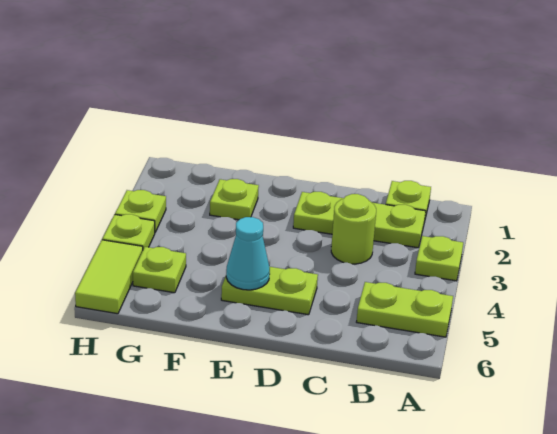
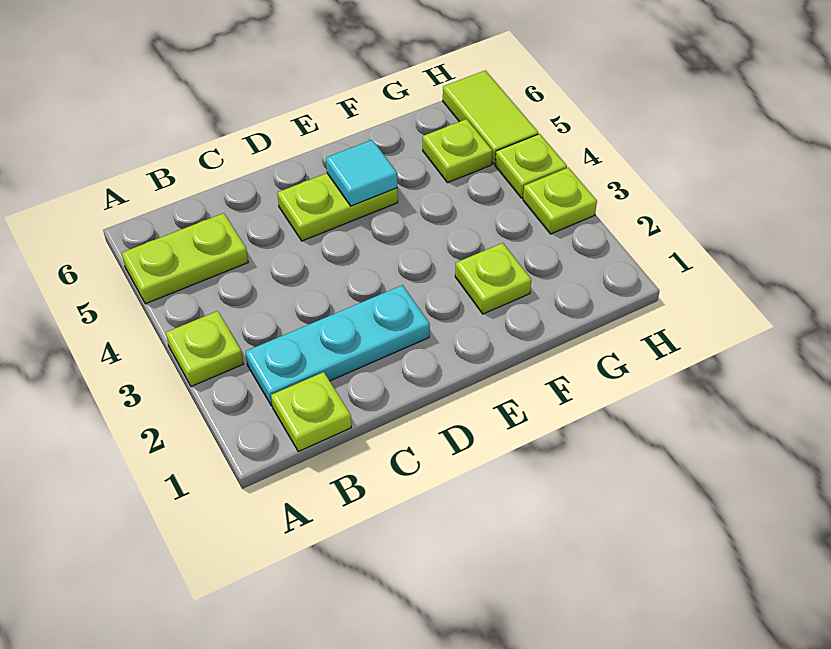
lime 1x3 plate [293,192,426,248] -> cyan 1x3 plate [245,285,430,406]
lime 1x1 round brick [331,194,376,264] -> none
cyan 1x1 cone [226,217,270,290] -> cyan 1x1 tile [326,140,397,206]

